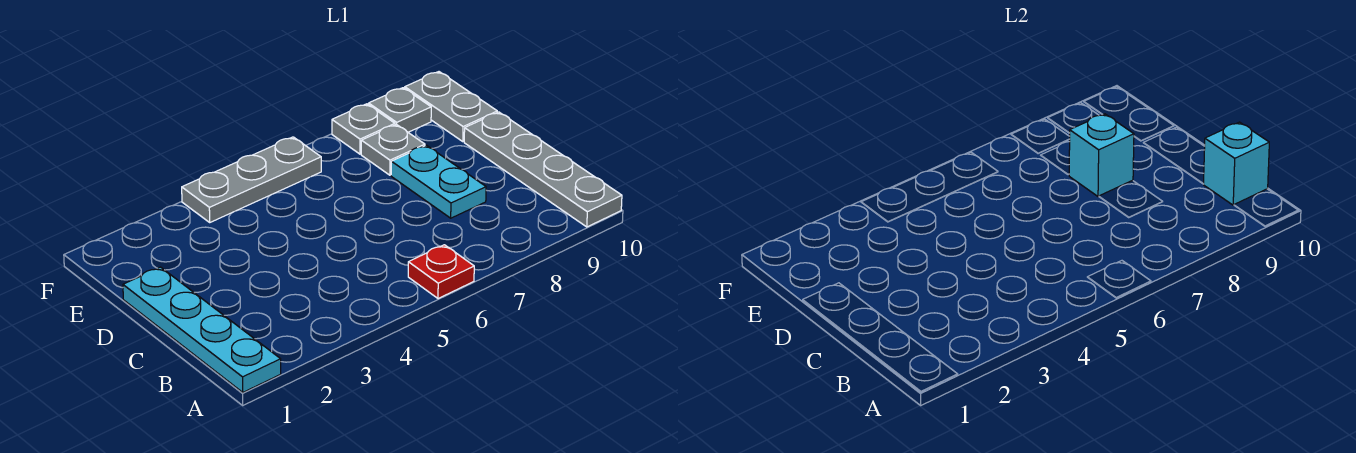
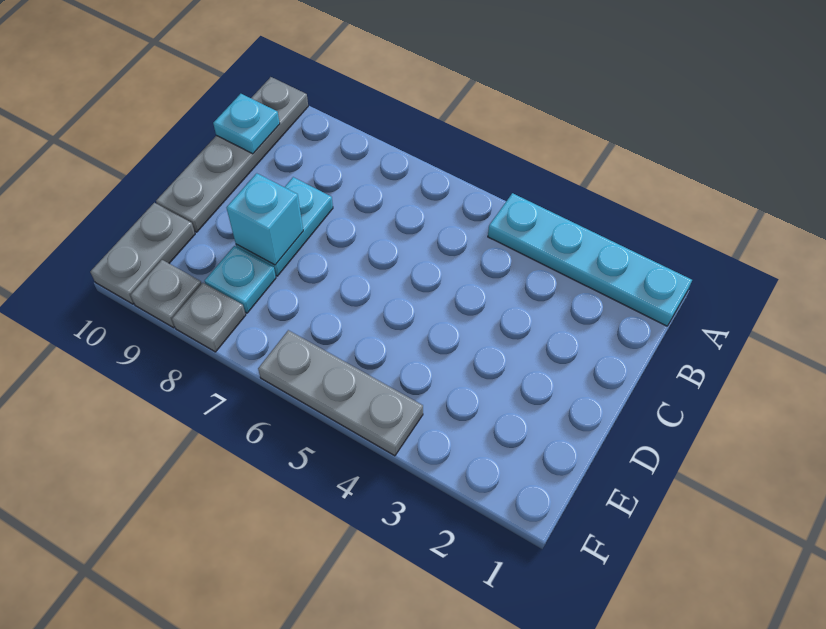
cyan 1x4 plate [123,267,281,392] -> cyan 1x4 plate turned to [488,193,692,326]
red 1x1 plate [408,245,474,299] -> none
cyan 1x1 brick [1204,122,1269,205] -> cyan 1x1 plate [213,94,280,154]
grey 1x1 plate [361,124,425,175] -> cyan 1x1 plate [205,246,276,313]

